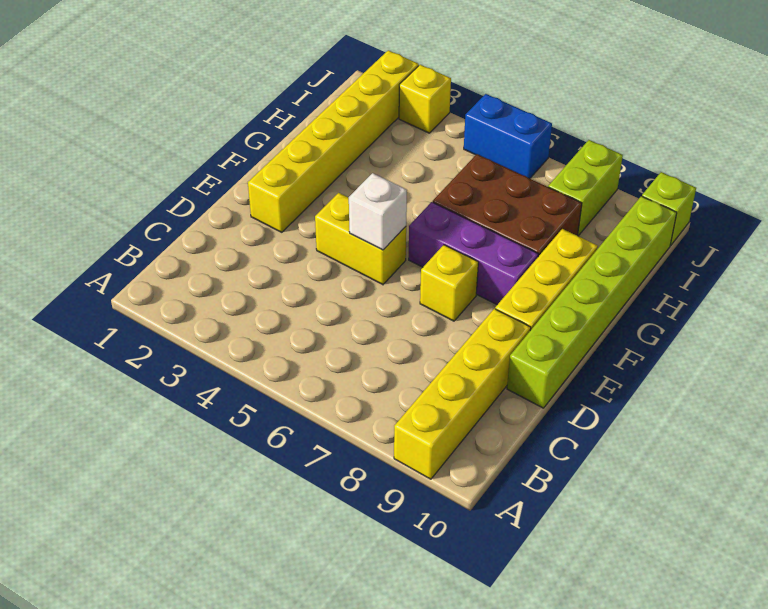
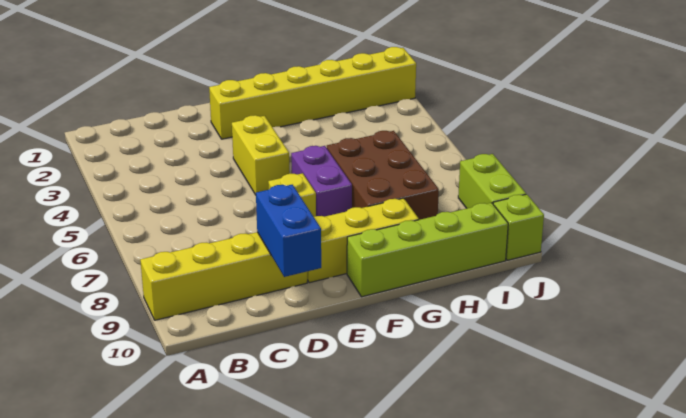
lime 1x6 brick [507,196,677,408] -> lime 1x4 brick [347,203,508,297]
white 1x1 brick [349,173,407,250] -> none
purple 1x3 brick [409,202,538,305] -> purple 1x2 brick [291,146,352,217]
lime 1x2 brick [548,140,623,236] -> lime 1x2 brick turned to [458,154,526,208]
yellow 1x1 brick [399,65,451,133] -> none
blue 1x2 brick [464,94,552,178] -> blue 1x2 brick moved to [256,185,321,277]

